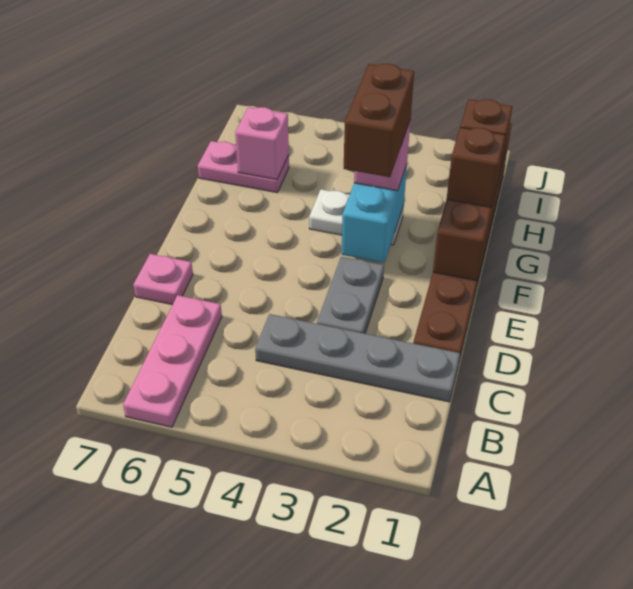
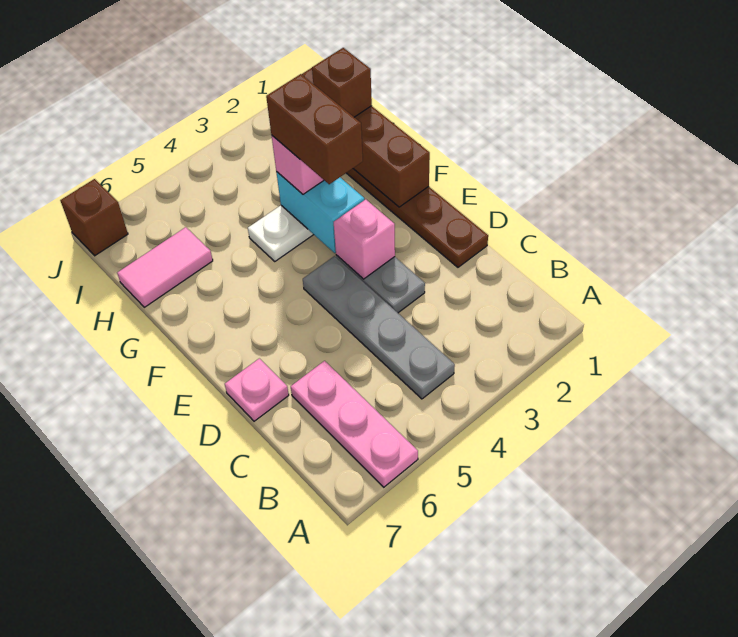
grey 1x4 plate [255,314,460,402] -> grey 1x4 plate turned to [303,256,455,399]
brown 1x1 brick [447,127,506,208] -> brown 1x1 brick moved to [60,179,128,256]
pink 1x2 plate [198,141,289,193] -> pink 1x2 tile [117,227,213,307]
pink 1x1 brick [235,107,289,179] -> pink 1x1 brick moved to [334,199,395,279]

